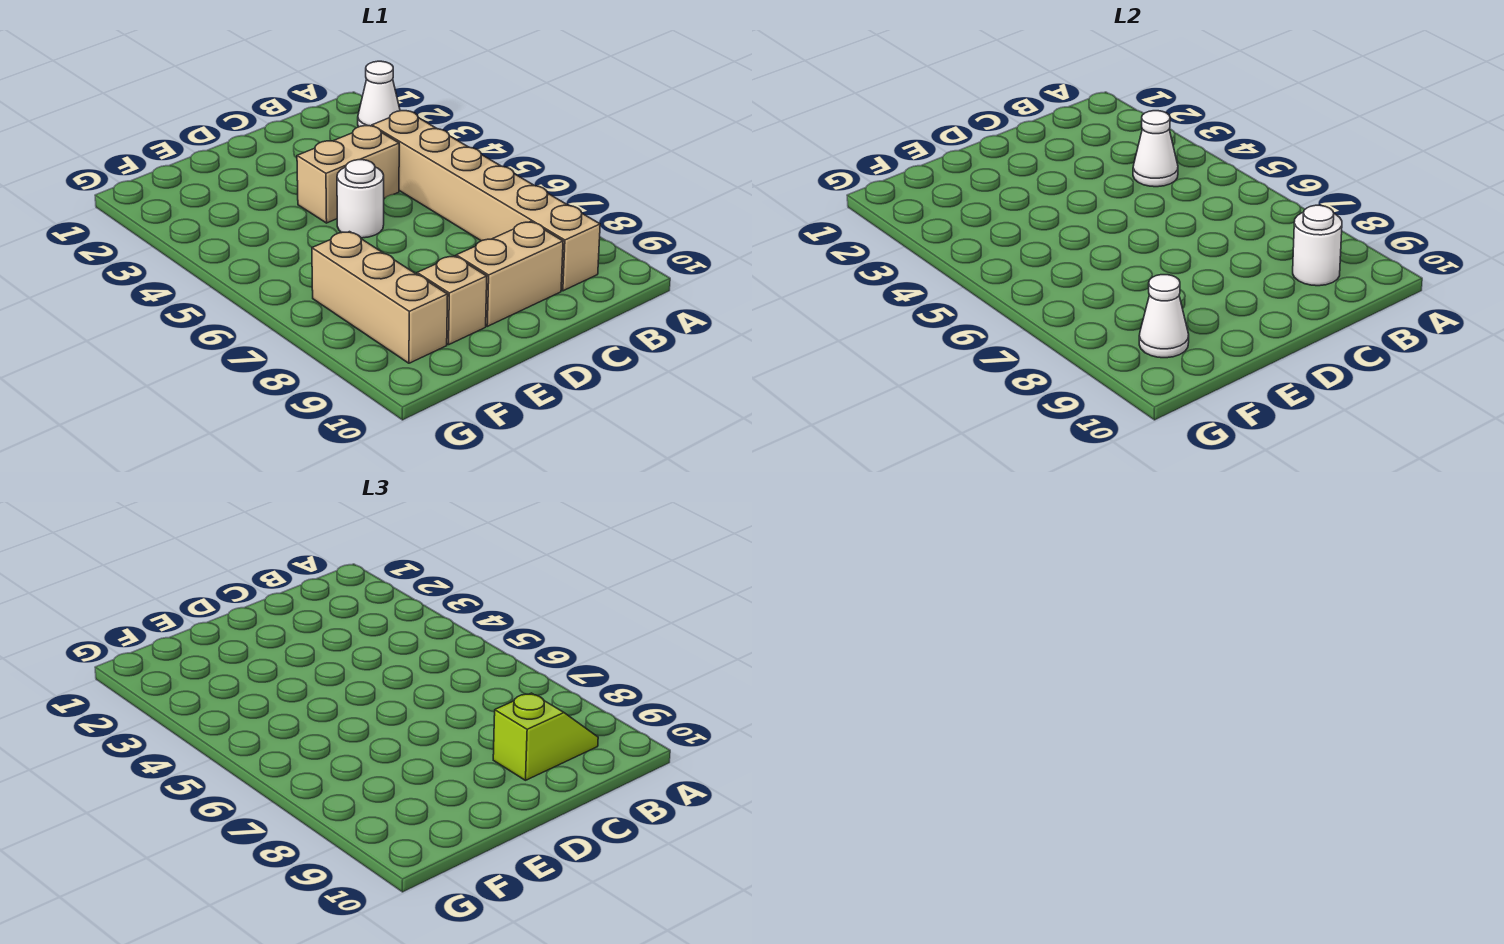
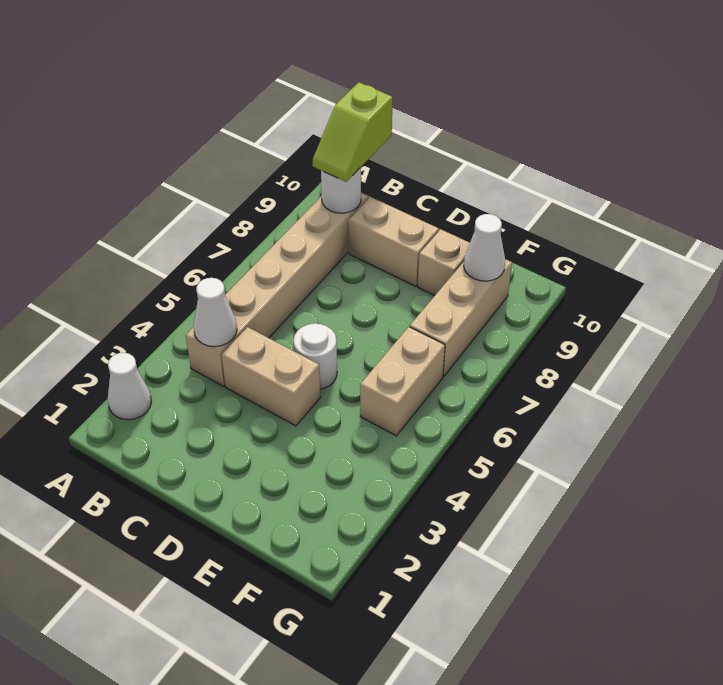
lime 1x2 slope [493,693,598,780] -> lime 1x2 slope turned to [313,82,393,182]
none -> tan 1x2 brick [360,327,445,436]

